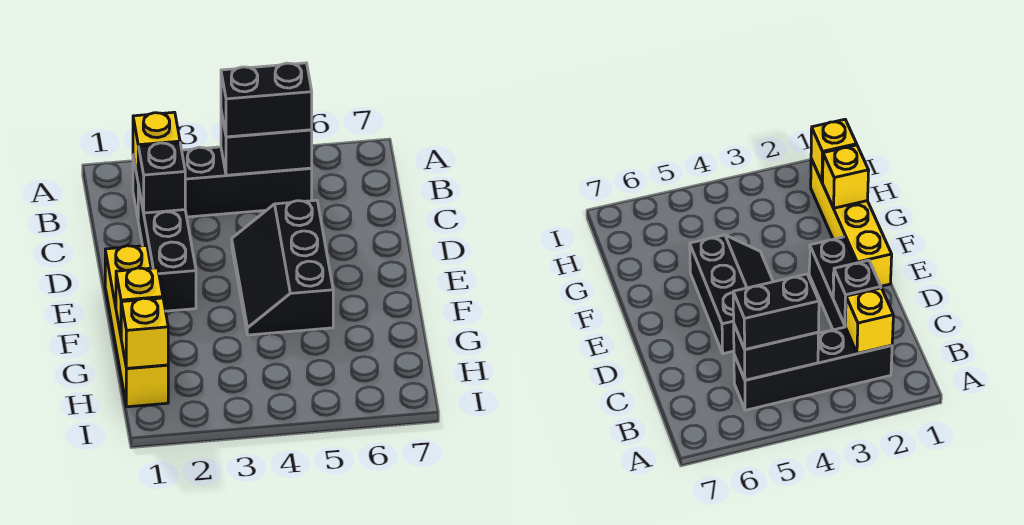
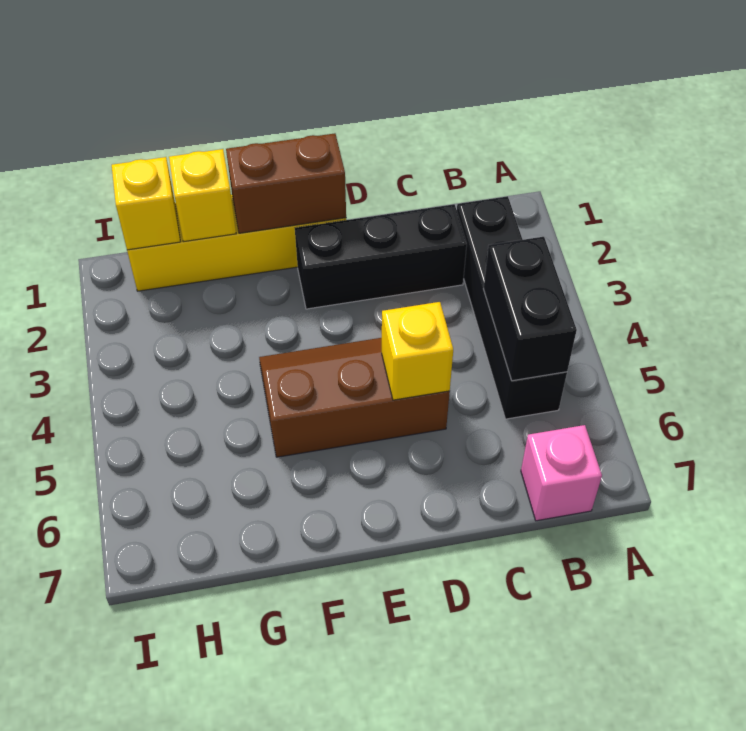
yellow 1x1 brick [133,112,180,179] -> yellow 1x1 brick moved to [382,302,453,400]
black 1x2 brick [221,63,312,137] -> none
none -> pink 1x1 brick [521,425,602,521]
black 1x1 brick [138,143,185,213] -> none
black 2x3 slope [232,200,333,335] -> brown 2x3 slope [259,338,450,457]
none -> brown 1x2 brick [226,133,346,233]

